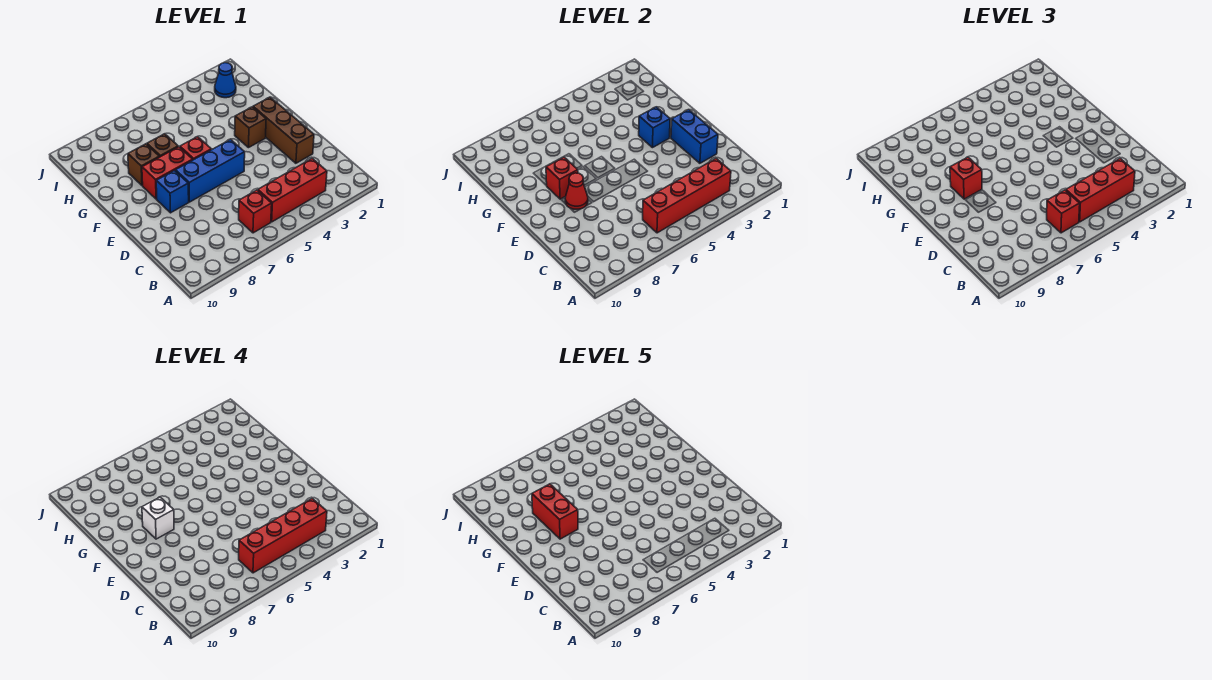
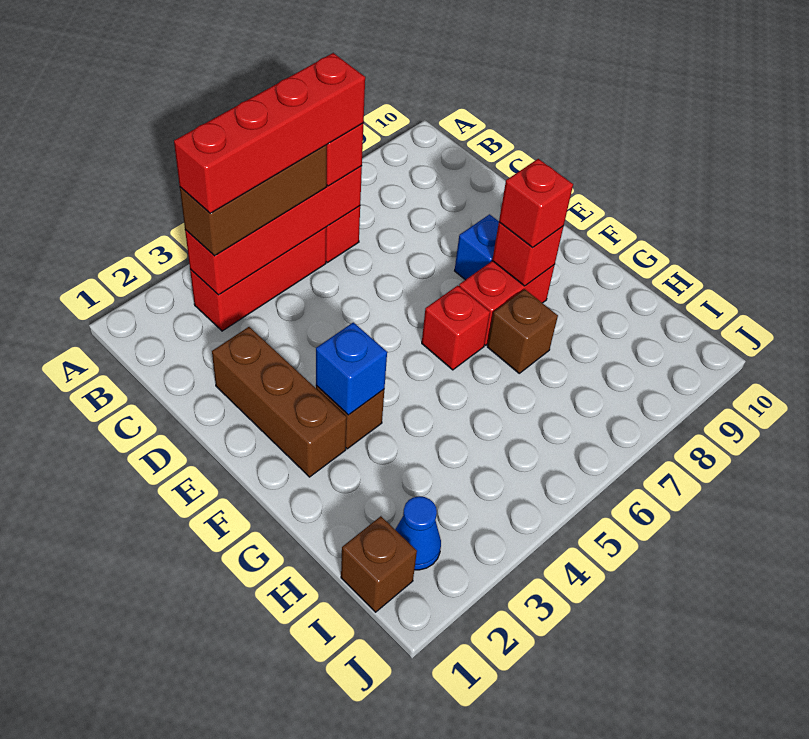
red 1x3 brick [1066,159,1135,222] -> brown 1x3 brick [180,145,327,256]
blue 1x2 brick [671,110,718,163] -> none
blue 1x3 brick [175,140,245,202] -> none
red 1x1 cone [565,173,588,209] -> none
white 1x1 brick [142,497,174,539] -> none
red 1x2 brick [532,484,578,539] -> none
brown 1x1 brick [128,144,159,186] -> brown 1x1 brick moved to [341,516,417,612]

